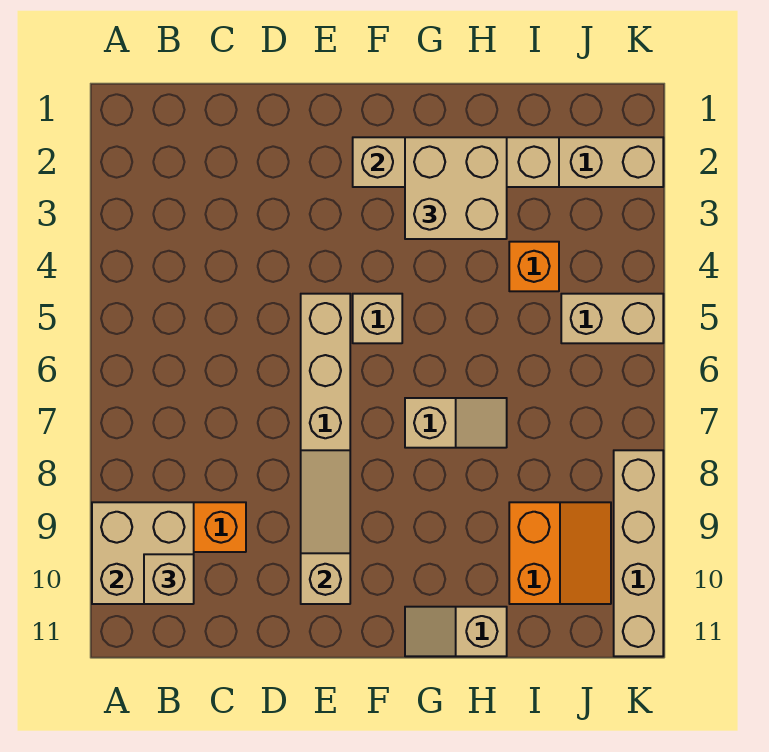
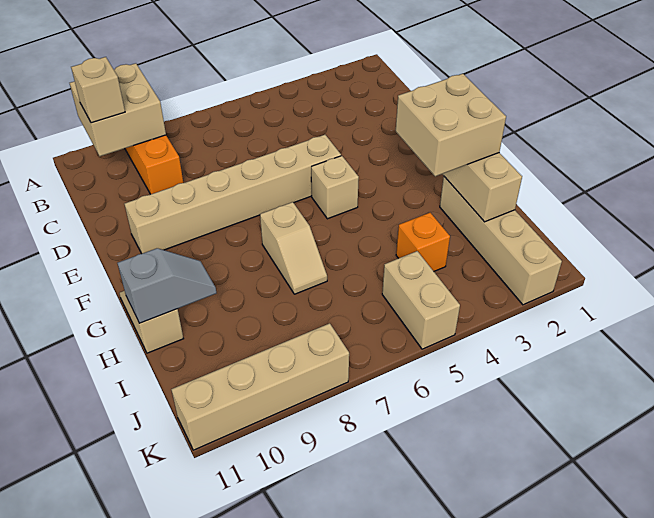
tan 1x3 slope [301,450,350,604] -> none
none -> grey 1x2 slope [117,248,216,323]
orange 2x2 slope [509,502,611,604] -> none

